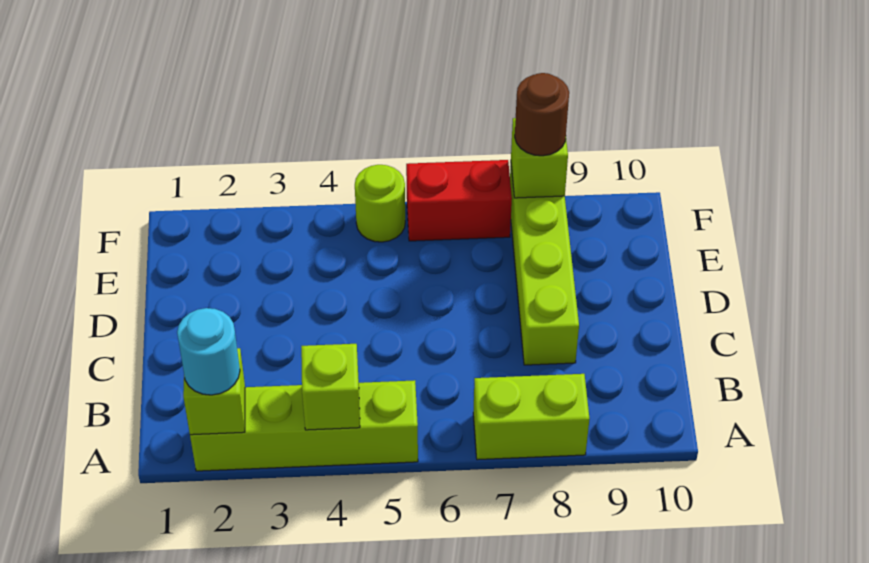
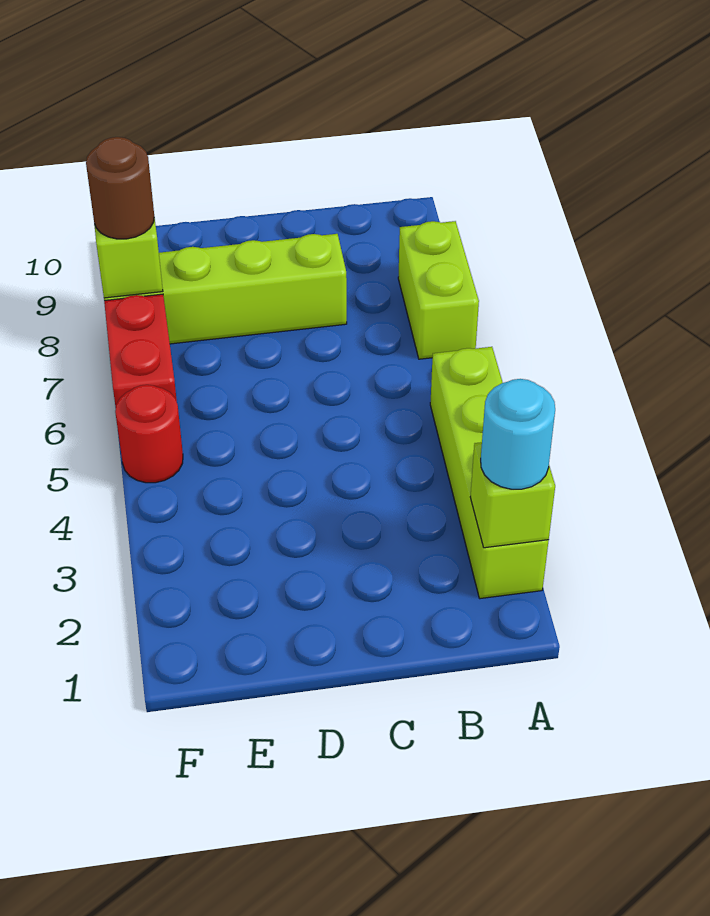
lime 1x1 brick [301,344,360,430] -> none
lime 1x1 round brick [355,165,405,242] -> red 1x1 round brick [115,385,183,483]

